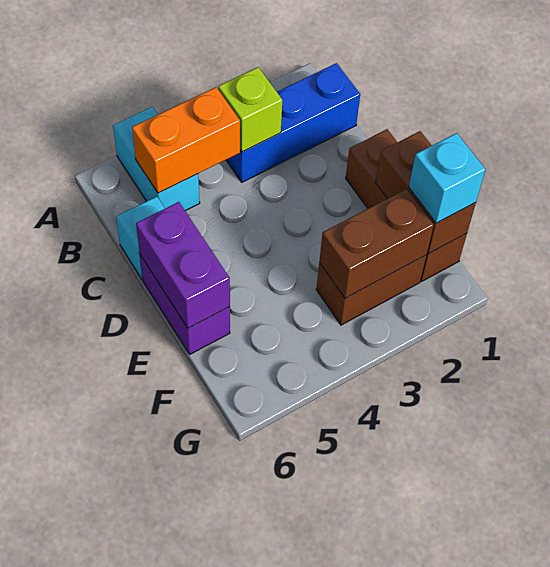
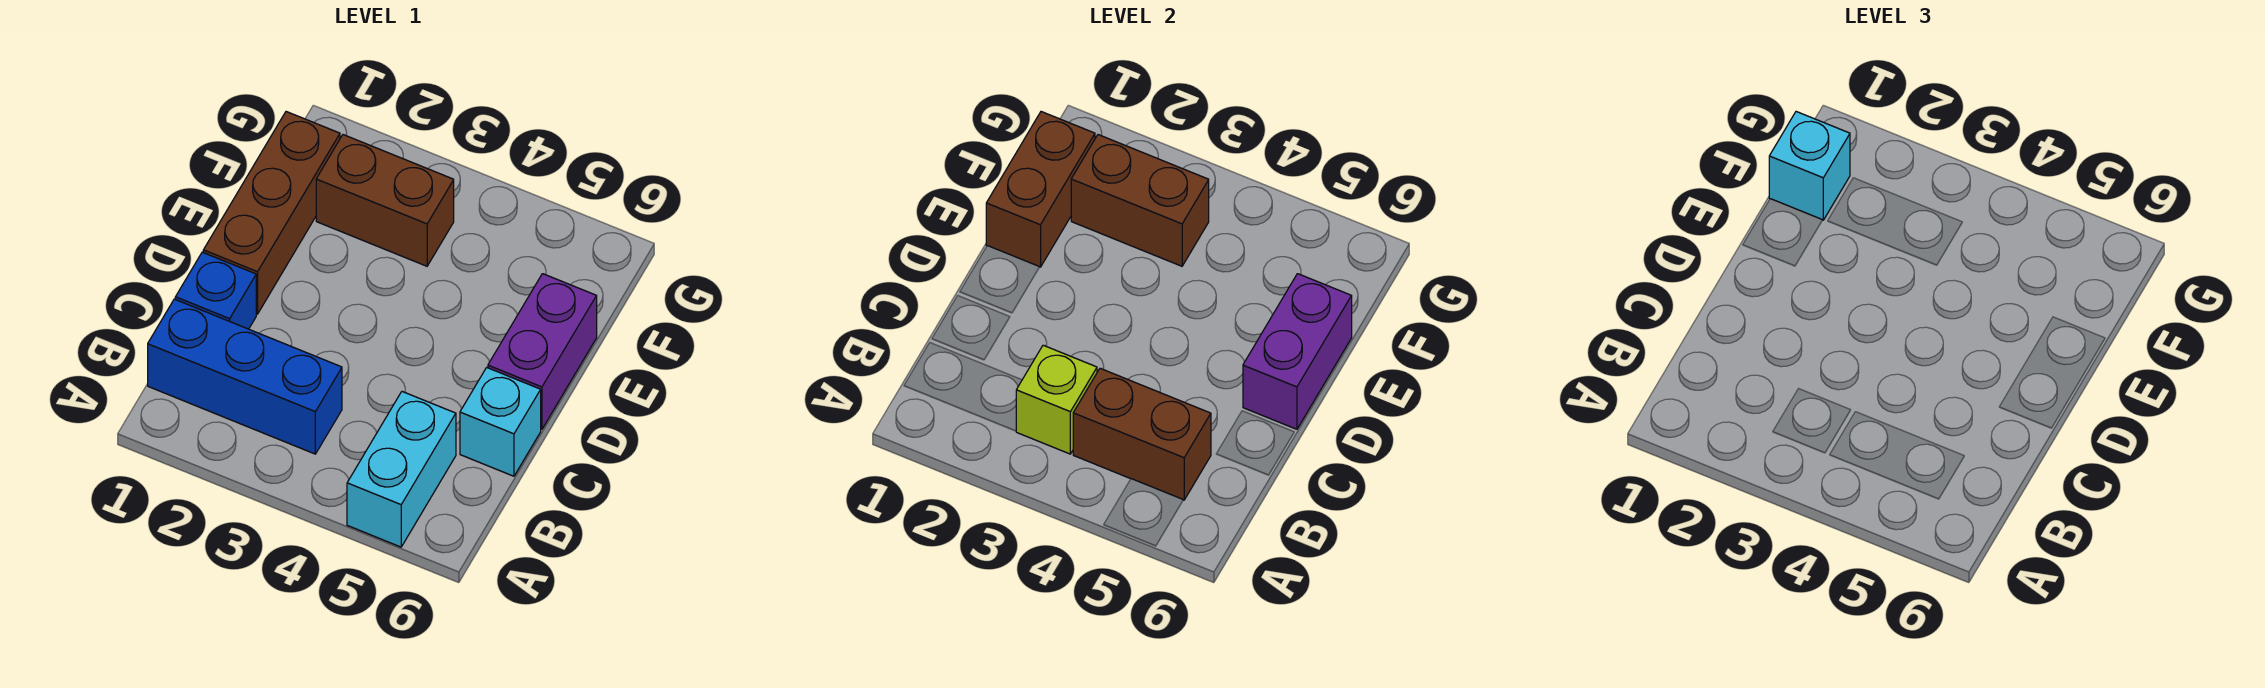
orange 1x2 brick [132,87,240,193] -> brown 1x2 brick [1073,368,1211,500]
none -> blue 1x1 brick [175,252,256,329]

